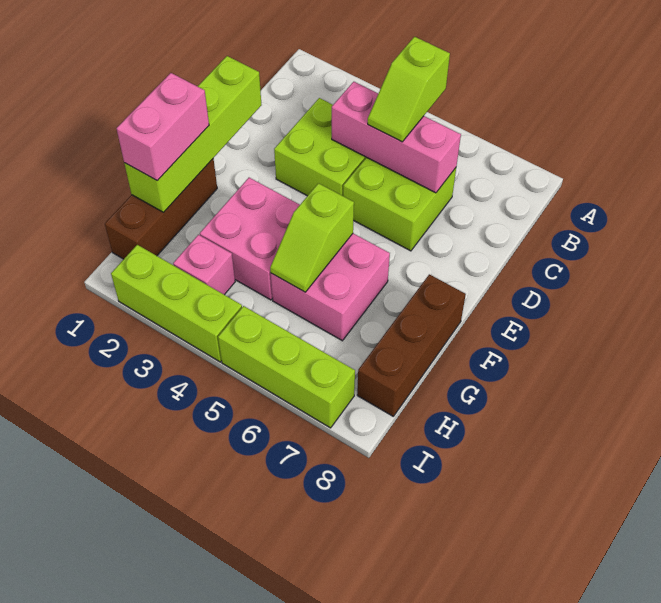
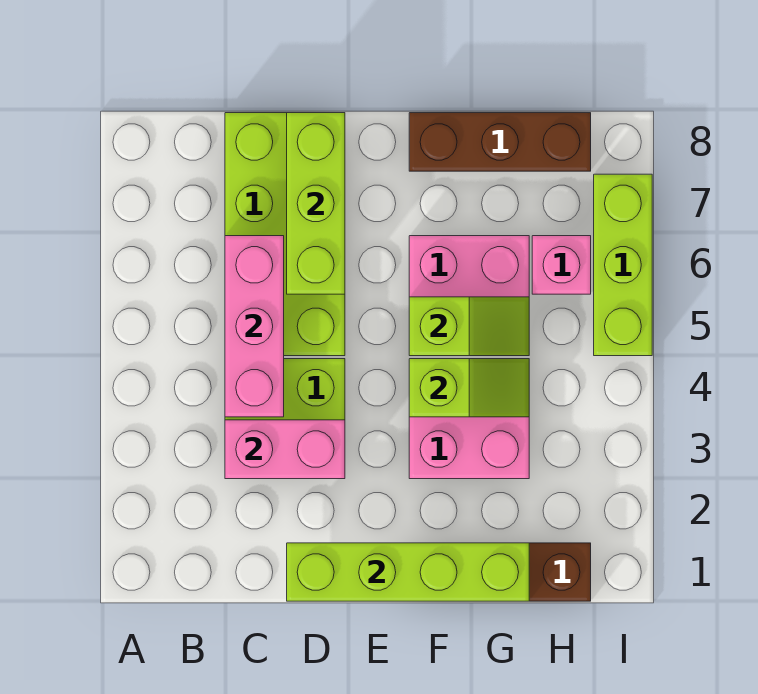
lime 1x2 slope [368,37,450,142] -> lime 1x2 slope moved to [409,359,529,417]
lime 2x2 brick [343,157,456,251] -> lime 2x4 brick [225,113,345,356]
pink 1x2 brick [117,73,209,181] -> pink 1x2 brick moved to [225,420,345,479]
pink 1x1 brick [173,235,235,295] -> pink 1x1 brick moved to [532,236,591,294]
lime 1x3 brick [111,245,242,362] -> lime 1x3 brick moved to [287,113,345,294]

